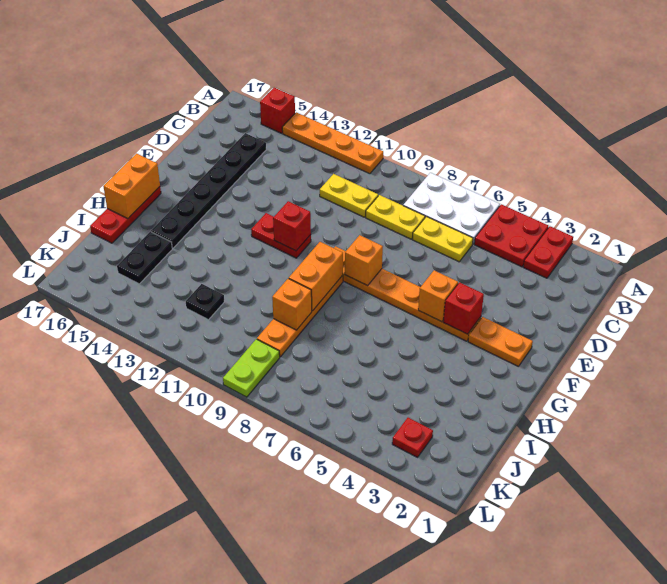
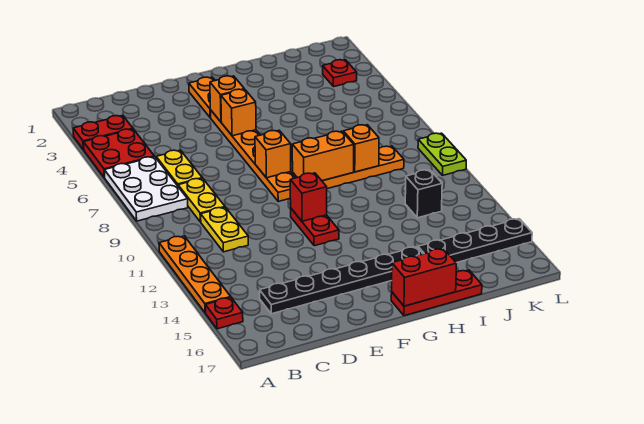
red 1x1 brick [260,88,295,133] -> red 1x1 plate [205,298,243,329]
red 1x1 brick [443,282,484,334] -> orange 1x1 brick [210,76,244,122]
orange 1x2 brick [103,153,160,219] -> red 1x2 brick [392,248,456,306]
black 1x2 plate [117,232,172,284] -> black 1x4 plate [418,219,532,263]
black 1x1 plate [186,284,224,320] -> black 1x1 brick [405,170,442,218]
lime 1x2 plate [223,339,280,397] -> lime 1x2 plate turned to [418,133,466,175]

